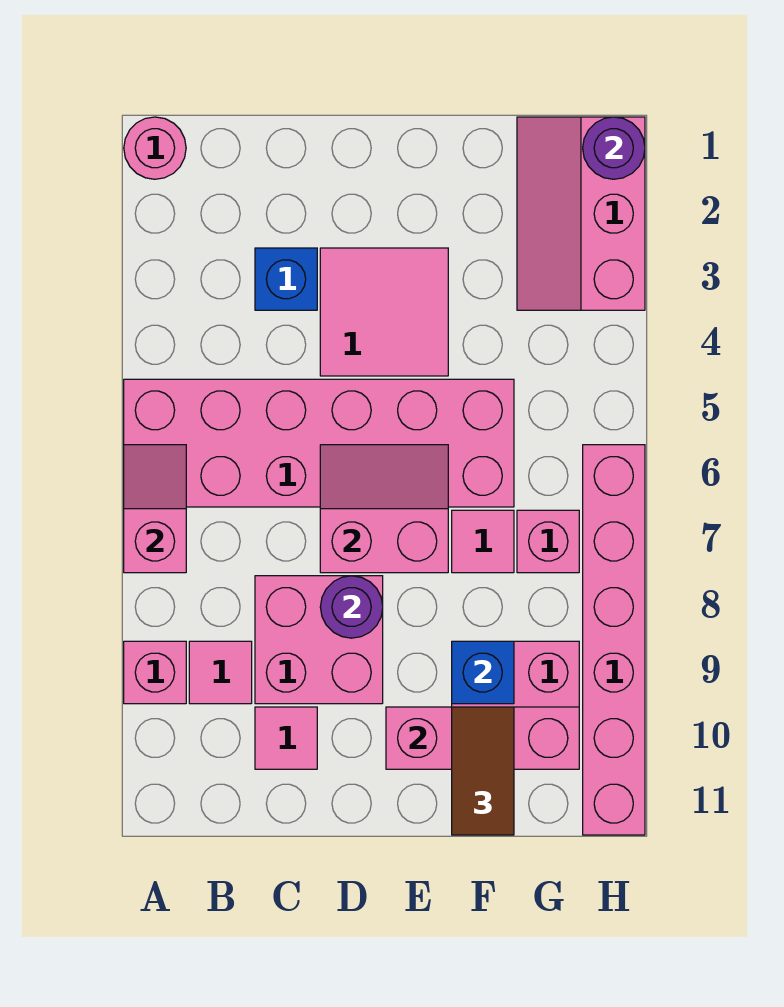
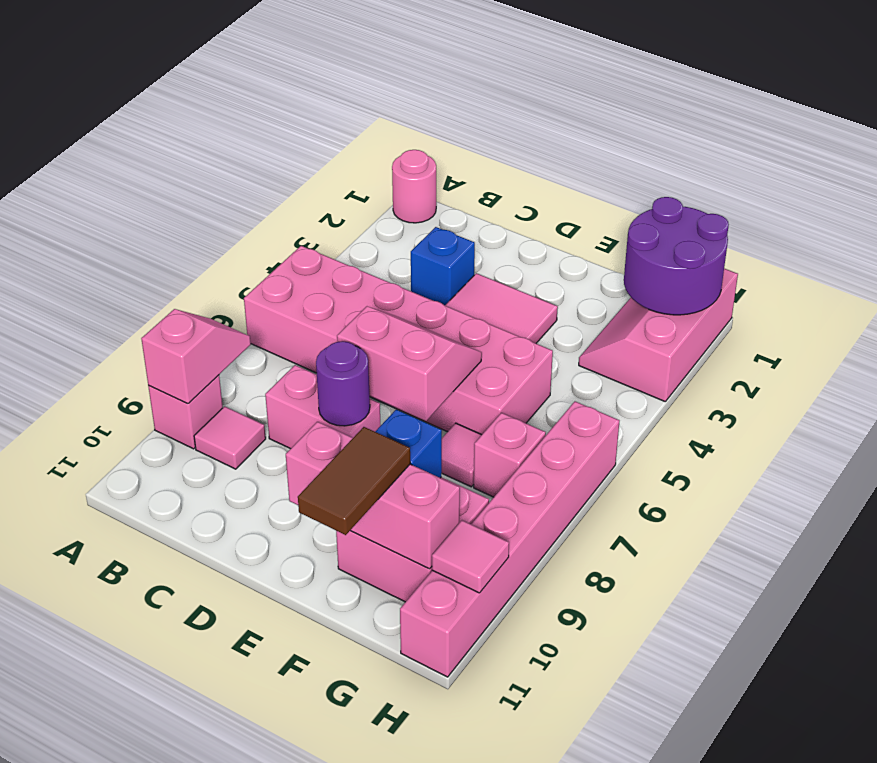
pink 1x2 slope [124,445,186,573] -> pink 1x2 slope moved to [141,309,251,404]
pink 2x2 brick [255,576,383,704] -> pink 1x2 brick [265,365,381,449]
pink 1x1 tile [255,707,317,769] -> pink 1x1 tile moved to [432,520,509,593]
purple 1x1 round brick [583,117,645,179] -> purple 2x2 round brick [624,197,729,315]

